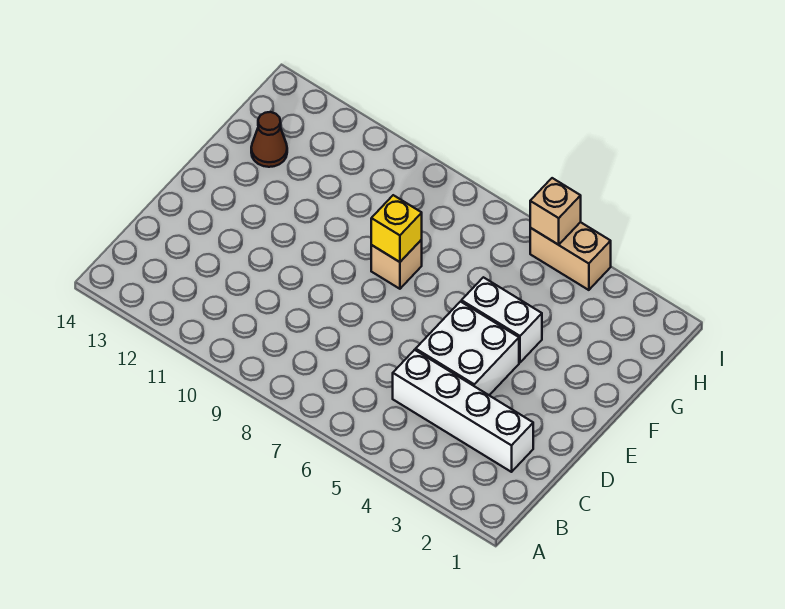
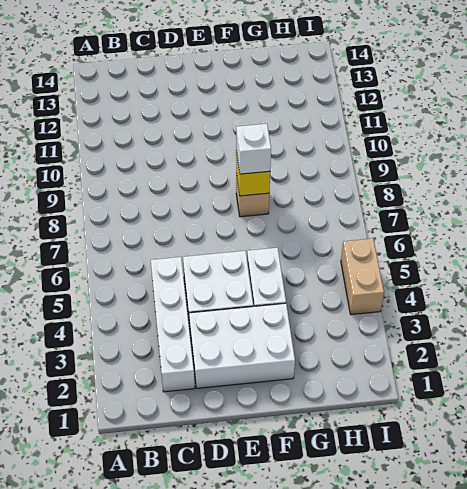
none -> white 2x3 brick [189,303,295,388]
none -> white 1x1 brick [236,124,271,174]
brown 1x1 cone [251,112,287,167] -> none
tan 1x1 brick [530,178,581,245] -> none

